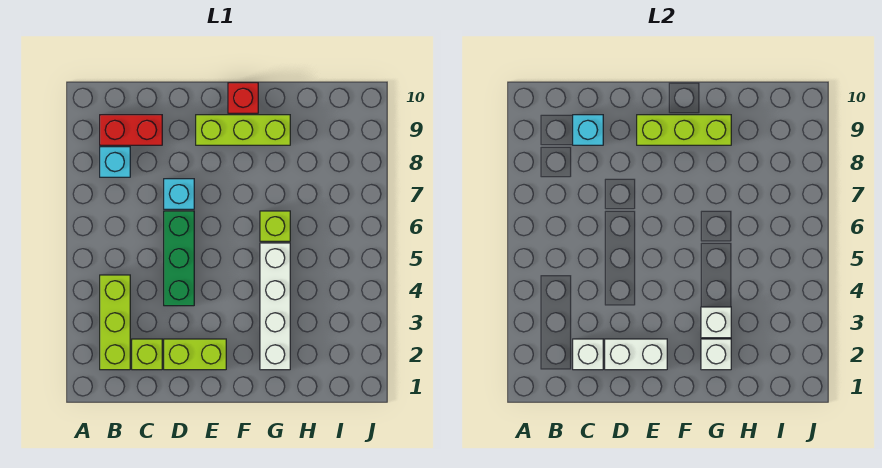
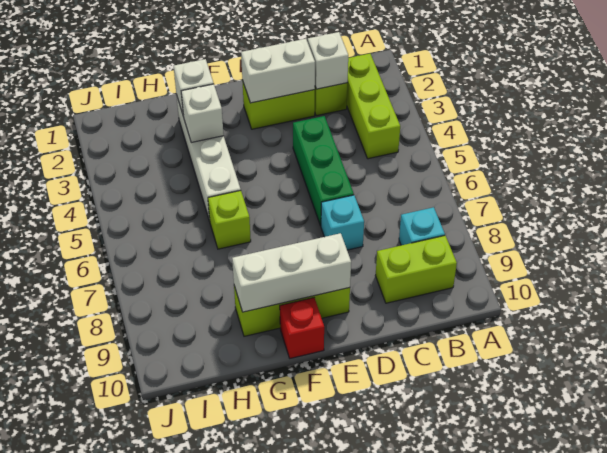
red 1x2 brick [100,115,162,145] -> lime 1x2 brick [375,236,457,303]
cyan 1x1 brick [573,115,603,145] -> none
lime 1x3 brick [637,115,731,145] -> white 1x3 brick [232,233,351,312]

